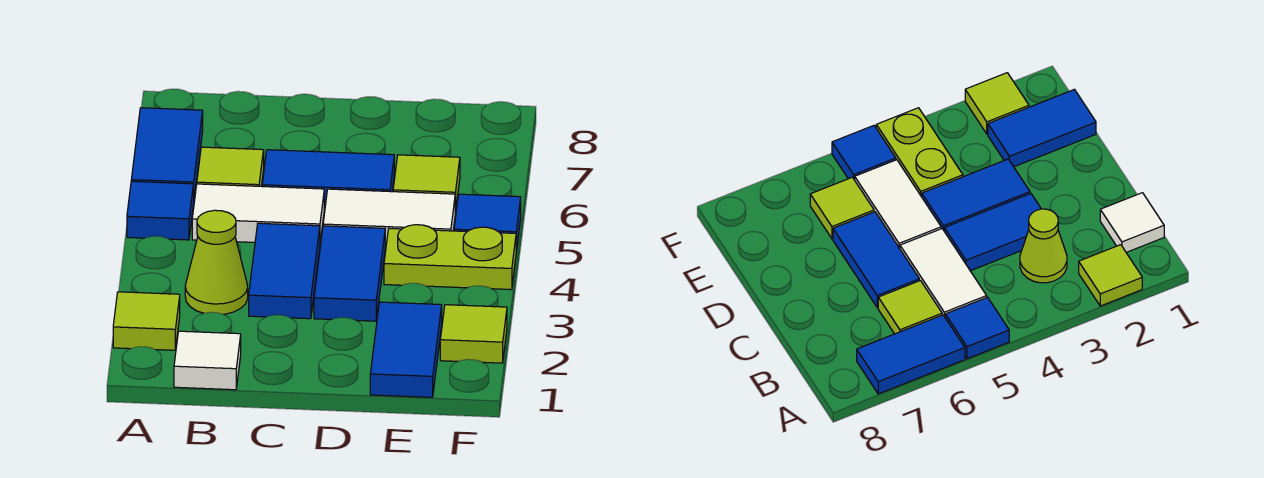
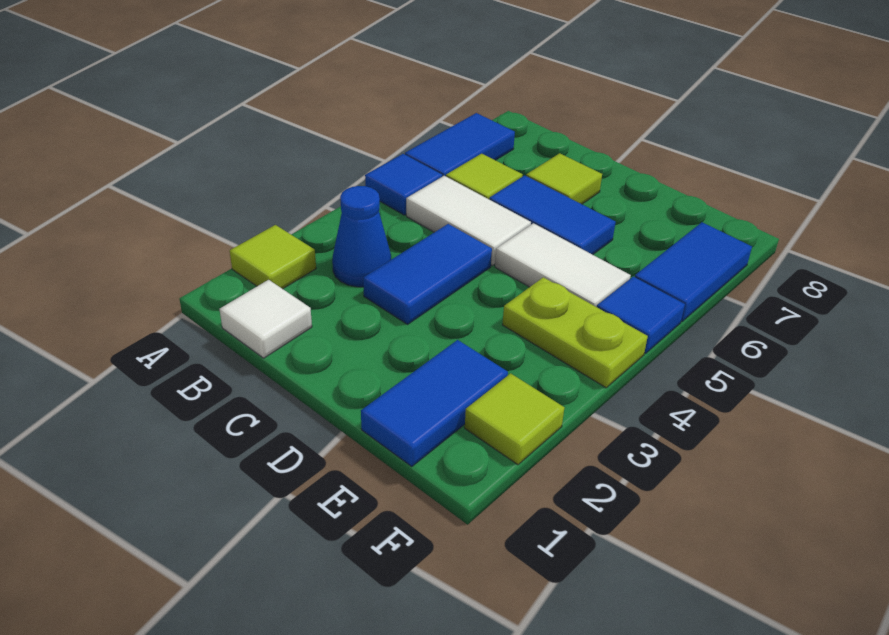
lime 1x1 cone [185,210,248,314] -> blue 1x1 cone [332,186,391,287]
blue 1x2 tile [314,226,385,321] -> blue 1x2 tile moved to [635,222,752,321]
lime 1x1 tile [393,155,460,213] -> lime 1x1 tile moved to [526,153,602,204]

